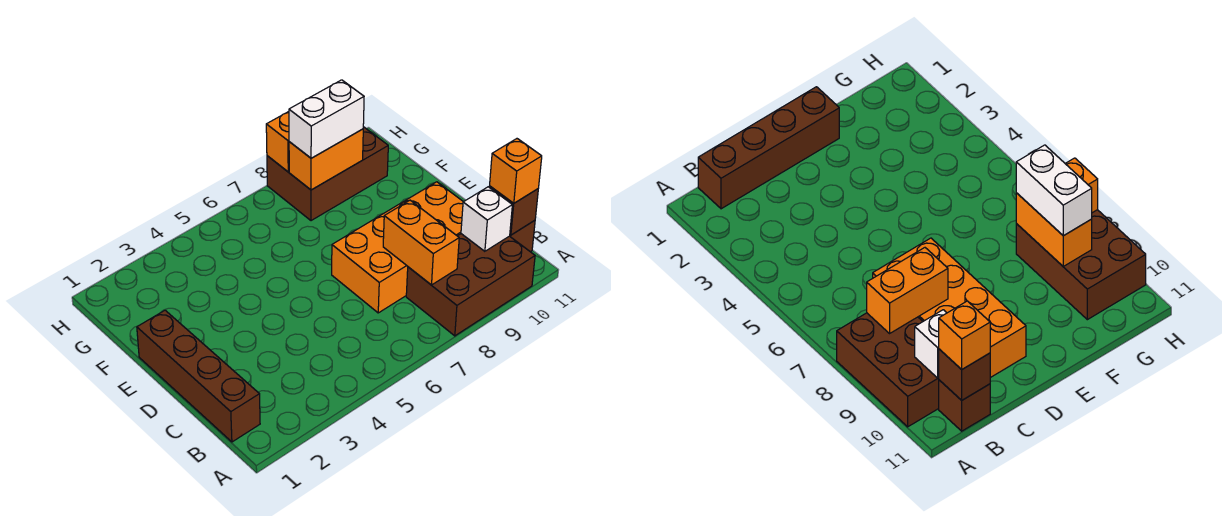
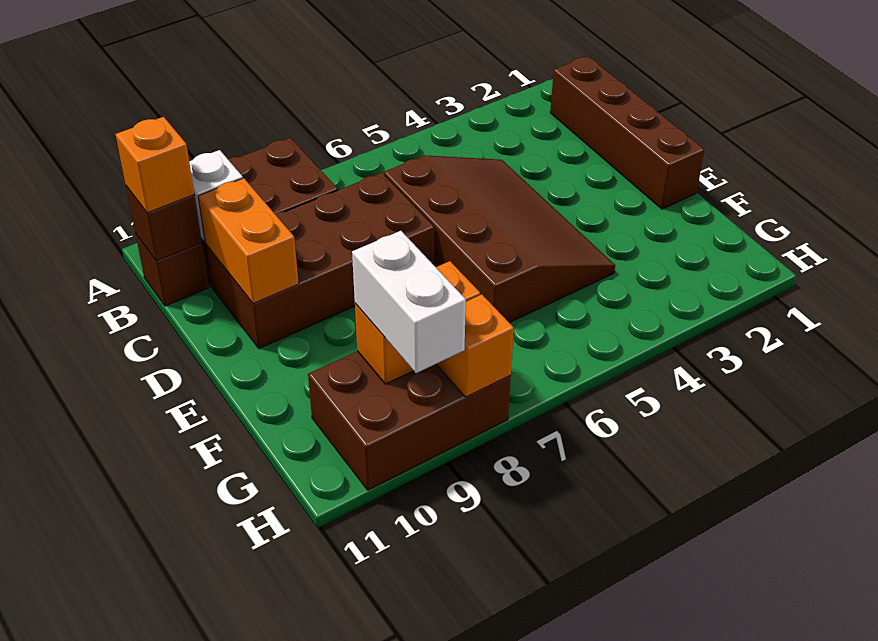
orange 1x2 brick [383,200,459,285] -> orange 1x2 brick moved to [198,178,299,304]
none -> brown 3x4 slope [384,155,615,323]
orange 2x4 brick [332,182,463,313] -> brown 2x4 brick [206,173,434,348]
white 1x2 brick [289,80,364,158] -> white 1x2 brick turned to [352,231,466,373]

